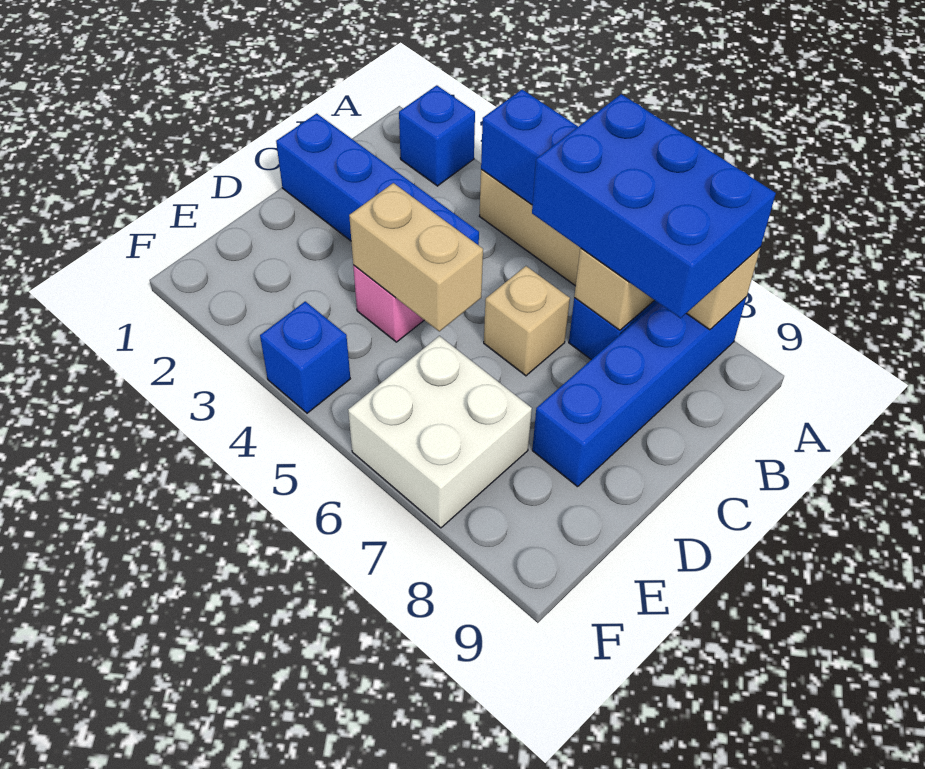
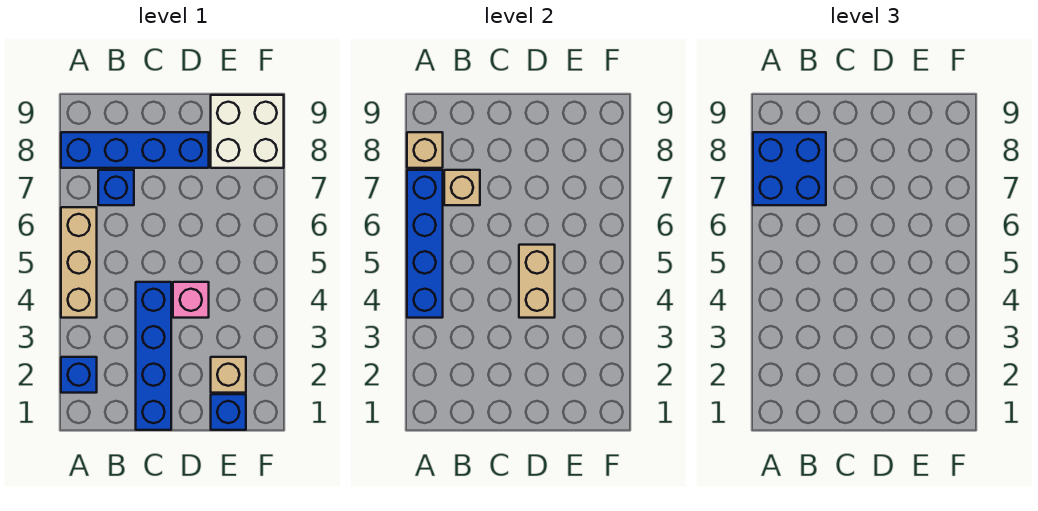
blue 2x3 brick [532,94,776,318] -> blue 2x2 brick [753,132,826,205]
tan 1x1 brick [484,266,570,376] -> tan 1x1 brick moved to [211,357,246,393]
white 2x2 brick [348,336,532,528] -> white 2x2 brick moved to [211,95,284,168]
blue 1x1 brick [260,301,350,413] -> blue 1x1 brick moved to [211,394,246,430]

